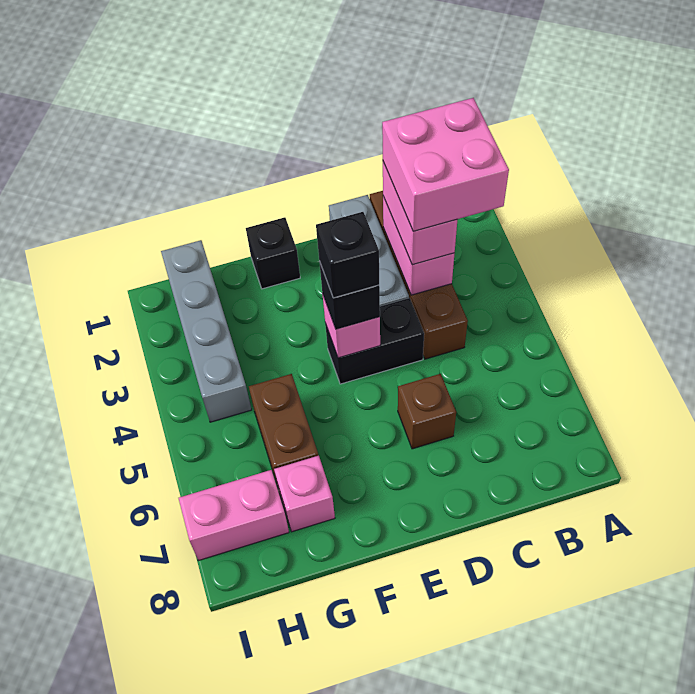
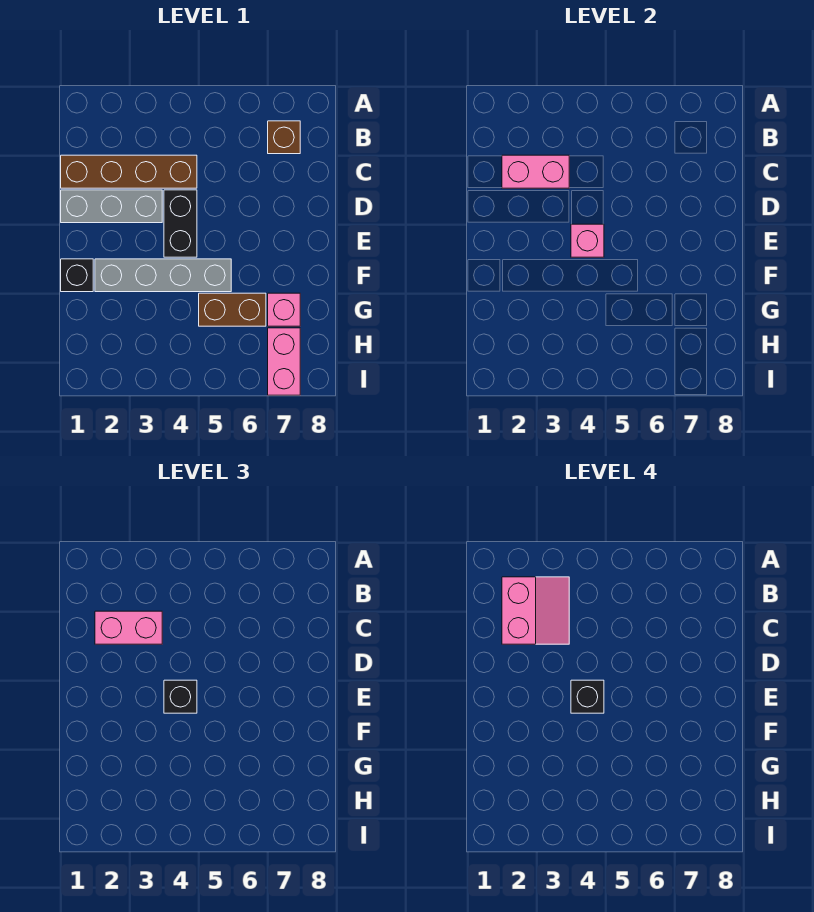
pink 2x2 brick [382,98,509,231] -> pink 2x2 slope [502,577,569,644]
brown 1x1 brick [398,374,456,449] -> brown 1x1 brick moved to [268,121,300,154]
grey 1x4 brick [161,240,252,422] -> grey 1x4 brick moved to [95,259,231,292]

